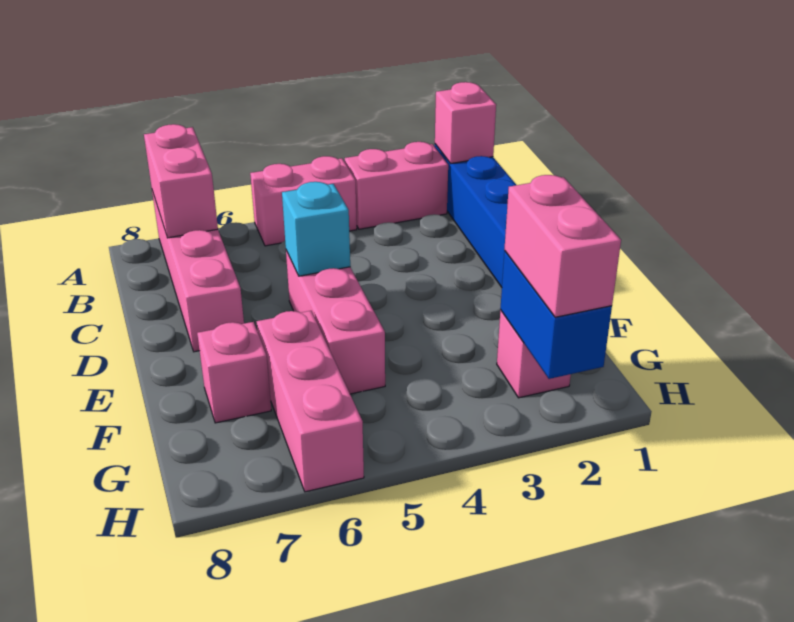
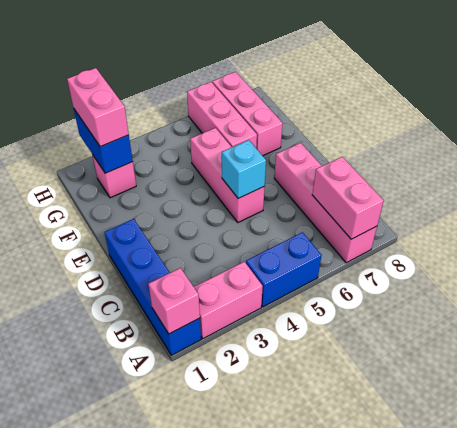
pink 1x2 brick [250,156,357,246] -> blue 1x2 brick [246,232,322,307]
pink 1x1 brick [197,322,271,423] -> pink 1x3 brick [212,72,283,156]

